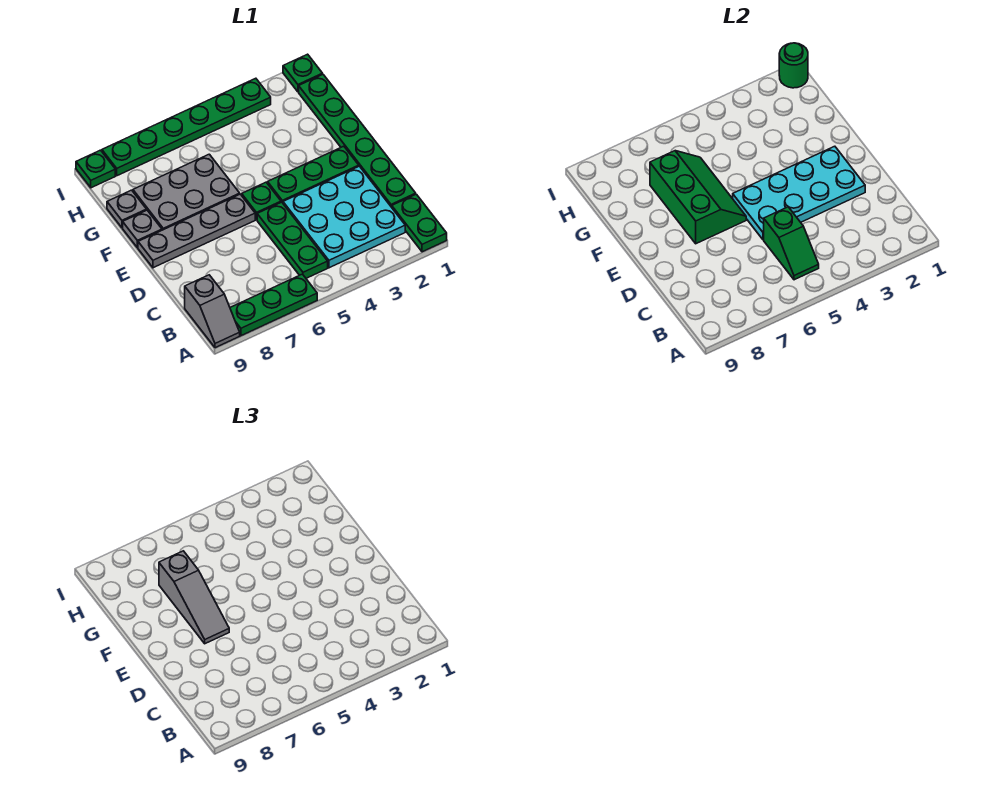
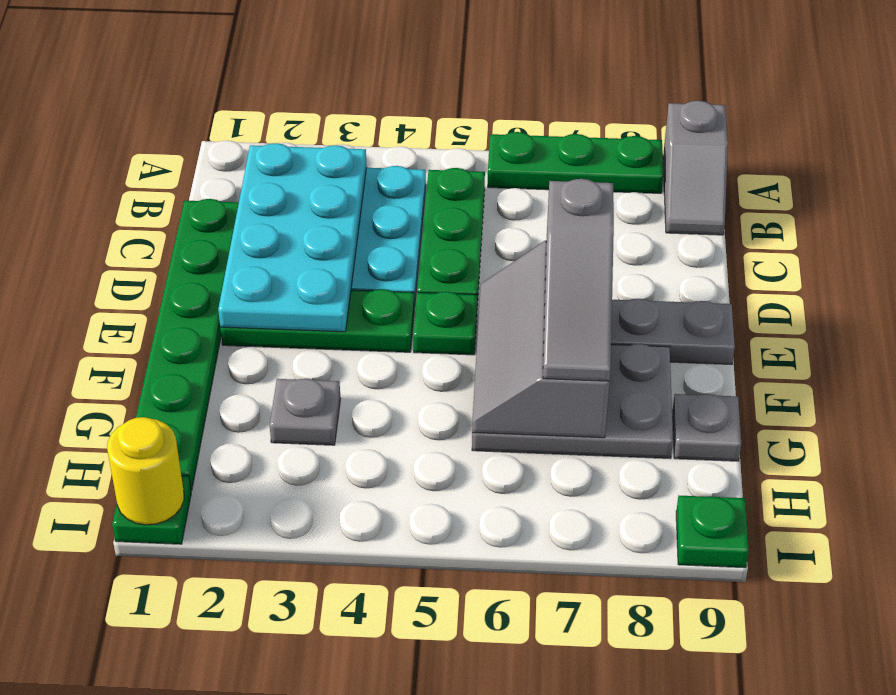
green 1x2 plate [392,194,447,252] -> none
grey 1x2 slope [185,275,240,348] -> grey 1x2 slope turned to [663,101,728,235]
green 1x2 slope [764,207,819,280] -> none
cyan 2x4 plate [733,146,865,240] -> cyan 2x4 plate turned to [218,143,367,332]
green 2x3 slope [650,151,746,244] -> grey 2x3 slope [472,241,610,438]
grey 1x3 slope [159,551,229,644] -> grey 1x3 slope turned to [543,179,614,381]
grey 1x1 plate [123,210,162,248] -> grey 1x1 plate moved to [270,379,341,445]
green 1x1 round brick [779,43,808,88] -> yellow 1x1 round brick [107,417,184,525]
green 1x6 plate [102,78,271,176] -> none

